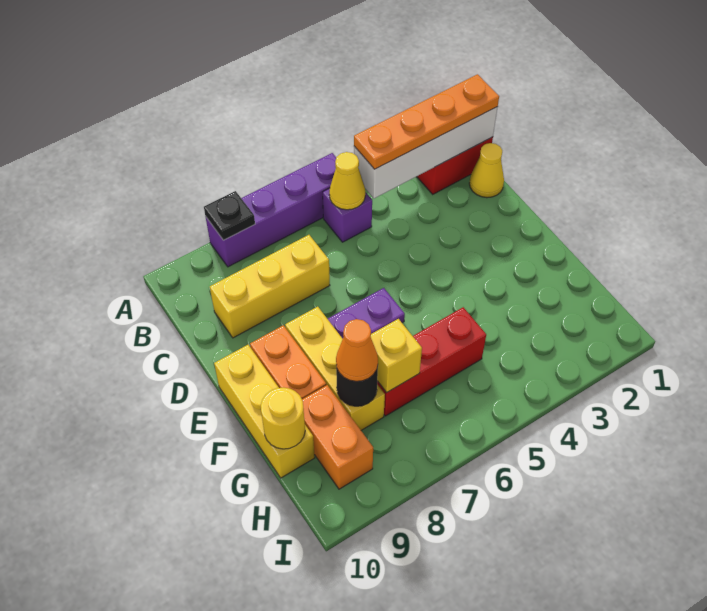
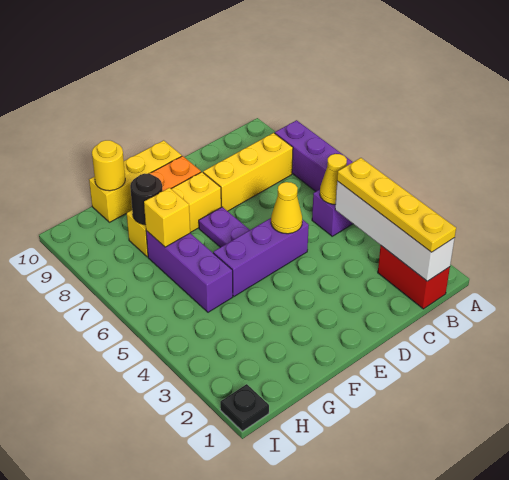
black 1x1 plate [204,191,255,240] -> black 1x1 plate moved to [220,384,269,431]
orange 1x4 plate [354,74,499,169] -> yellow 1x4 plate [337,158,456,252]
yellow 1x1 cone [469,143,504,198] -> yellow 1x1 cone moved to [271,182,302,234]
yellow 1x3 brick [210,235,330,338] -> yellow 1x3 brick turned to [203,133,293,211]
none -> purple 1x3 brick [213,218,309,296]
red 1x3 brick [377,307,486,416] -> purple 1x3 brick [146,231,233,312]
orange 1x1 cone [336,319,378,381] -> none
orange 1x2 brick [302,385,373,489] -> none

